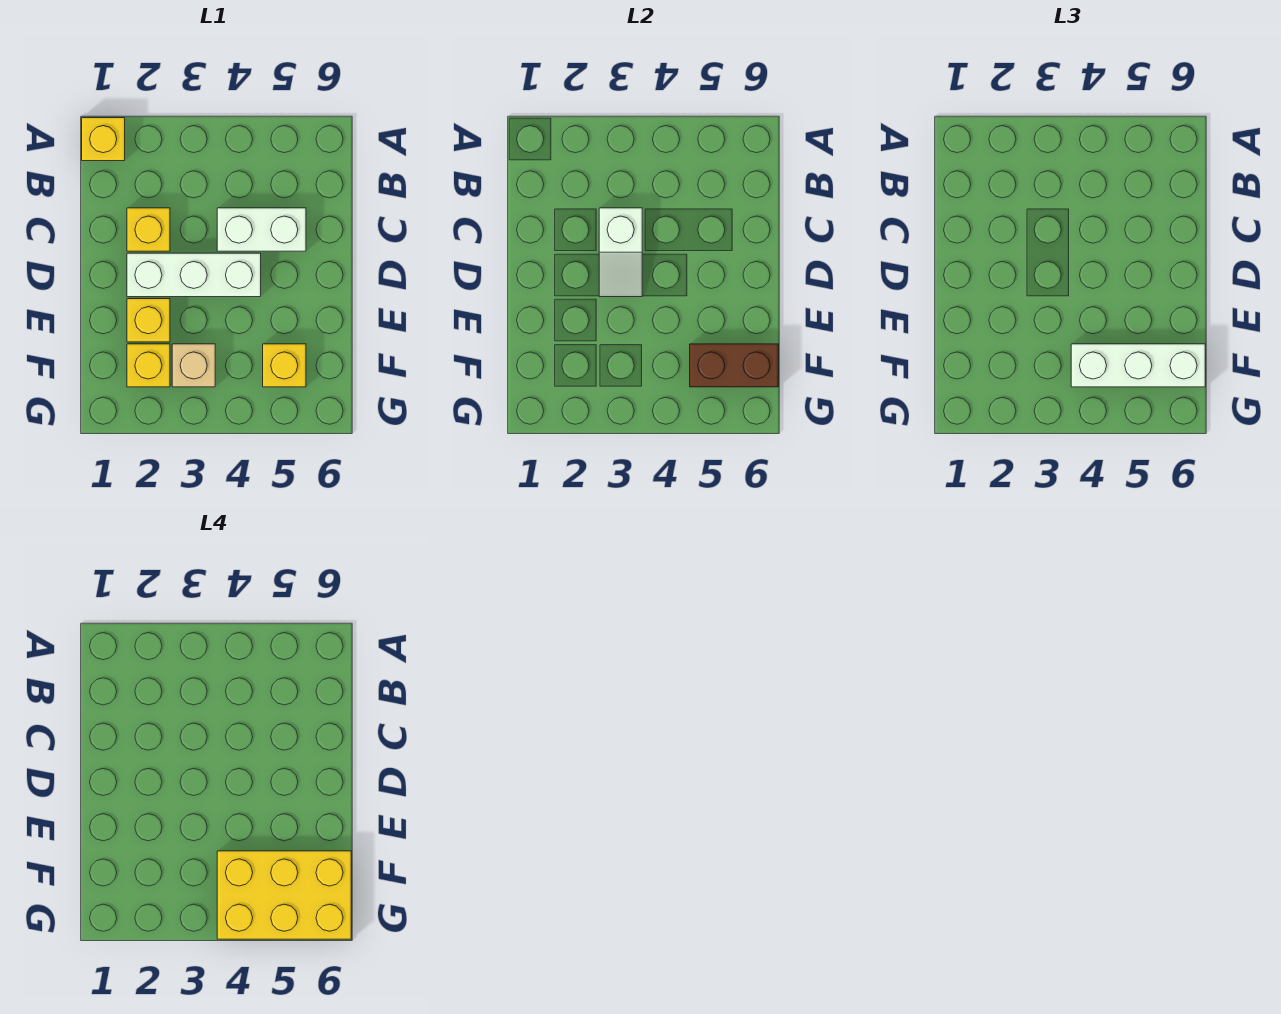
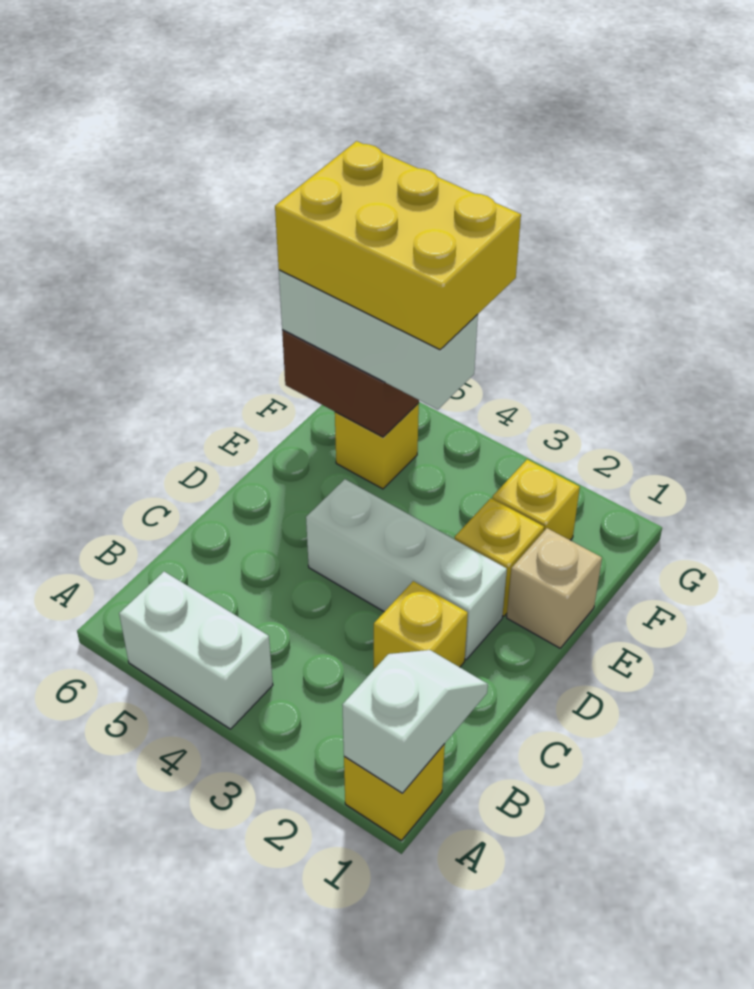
white 1x2 slope [599,208,642,297] -> white 1x2 slope moved to [342,650,488,793]
white 1x2 brick [217,208,306,251] -> white 1x2 brick moved to [119,572,273,729]
tan 1x1 brick [172,344,215,387] -> tan 1x1 brick moved to [507,528,602,648]

